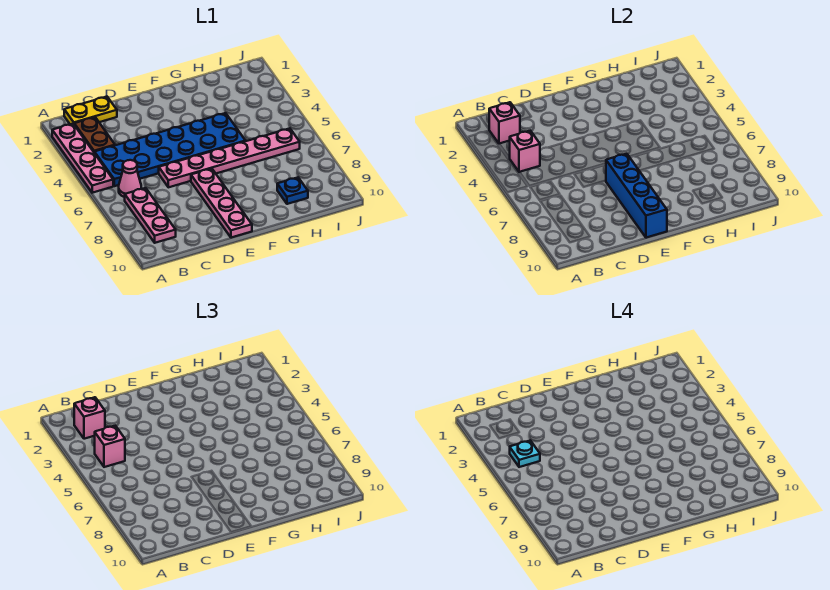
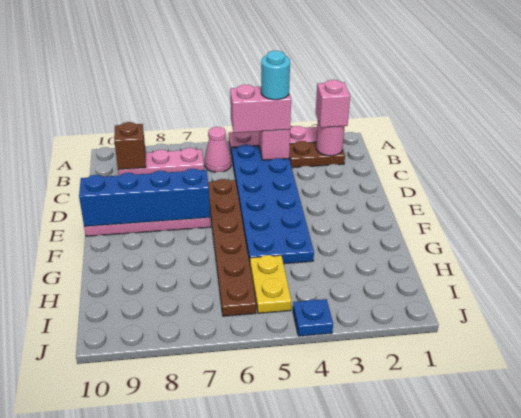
yellow 1x2 plate [64,97,117,124] -> yellow 1x2 plate moved to [250,255,291,313]
pink 1x1 brick [489,102,520,144] -> pink 1x1 round brick [316,122,345,156]
pink 1x1 brick [95,426,125,467] -> pink 1x2 brick [230,85,291,133]
cyan 1x1 plate [510,440,540,467] -> cyan 1x1 round brick [261,51,290,100]
none -> brown 1x1 brick [114,122,146,170]
pink 1x6 plate [159,128,300,187] -> brown 1x6 plate [208,179,256,316]
blue 1x1 plate [277,178,308,204] -> blue 1x1 plate moved to [293,299,333,336]

